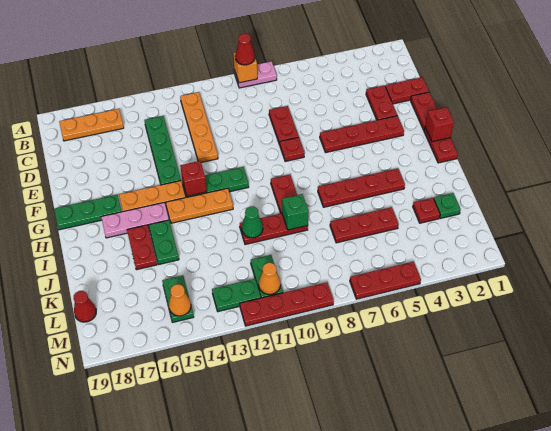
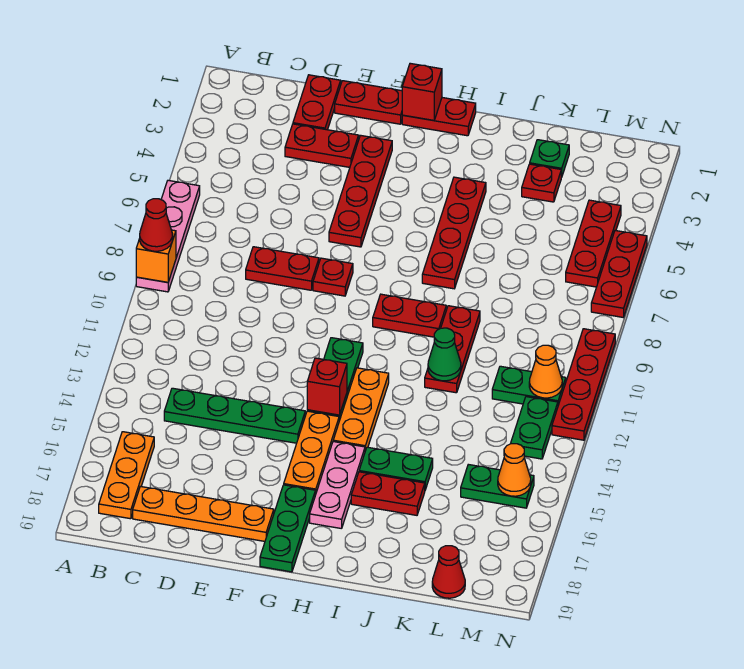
pink 1x2 plate [234,61,277,88] -> pink 1x4 plate [136,180,200,292]
orange 1x4 plate [180,92,218,162] -> orange 1x4 plate moved to [133,486,274,541]
green 1x1 brick [282,194,309,230] -> none
red 1x3 plate [330,207,399,243] -> red 1x3 plate moved to [566,200,621,287]

